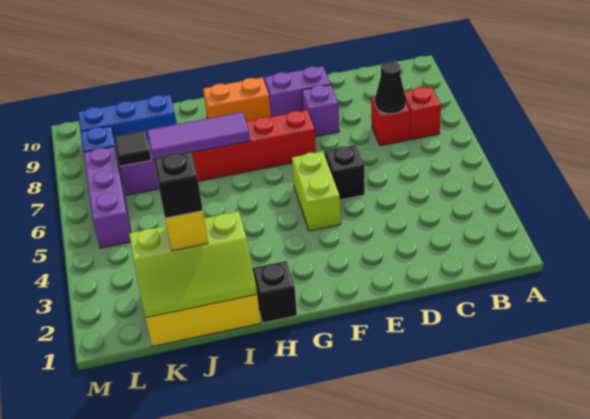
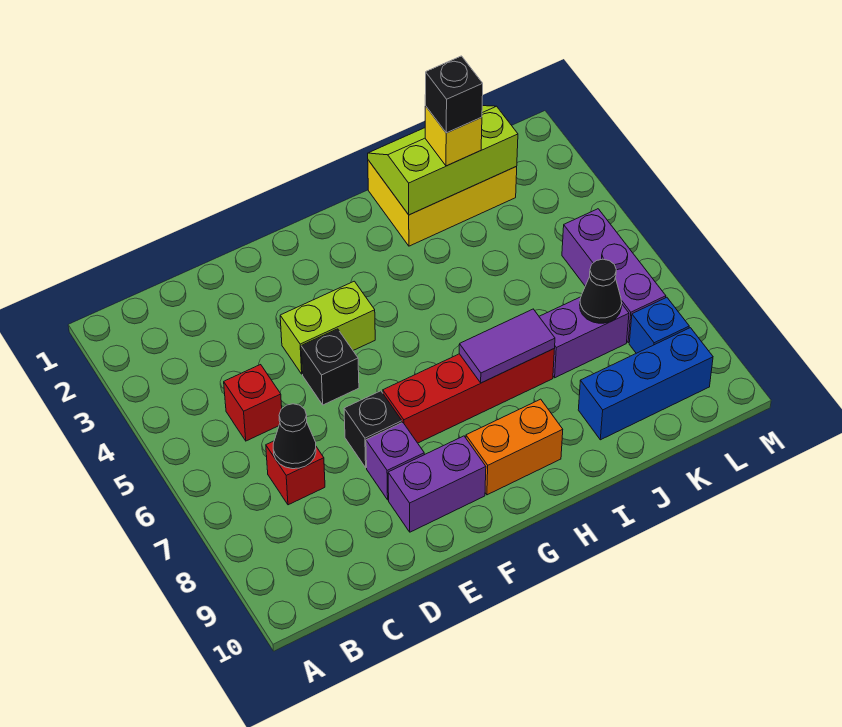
red 1x1 brick [404,86,441,140] -> red 1x1 brick moved to [224,365,282,441]
lime 1x2 brick [292,151,341,231] -> lime 1x2 brick turned to [280,281,375,374]
black 1x1 brick [252,261,297,323] -> black 1x1 brick moved to [344,391,402,468]
purple 1x3 tile [147,112,250,159] -> purple 1x2 tile [459,309,555,383]
black 1x1 tile [114,130,151,166] -> black 1x1 cone [580,259,622,323]

